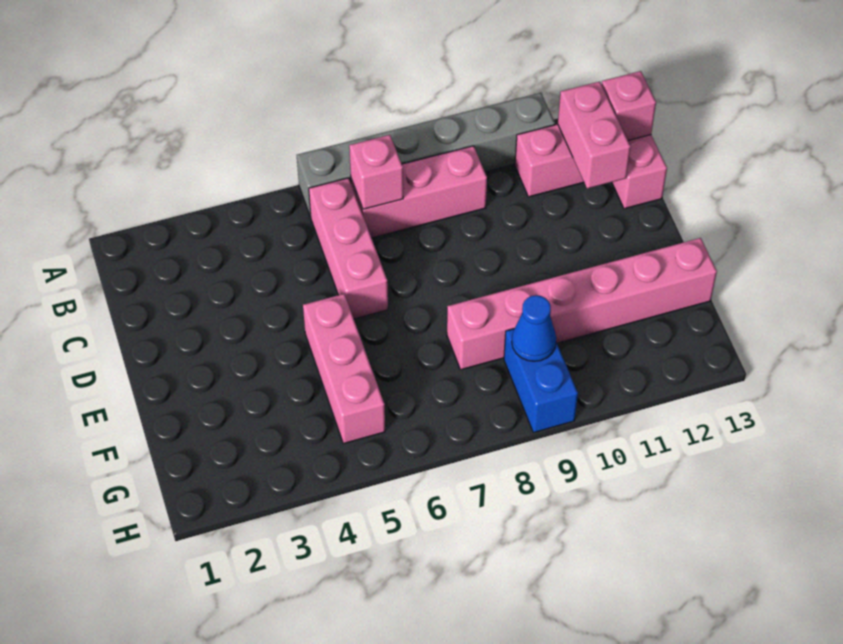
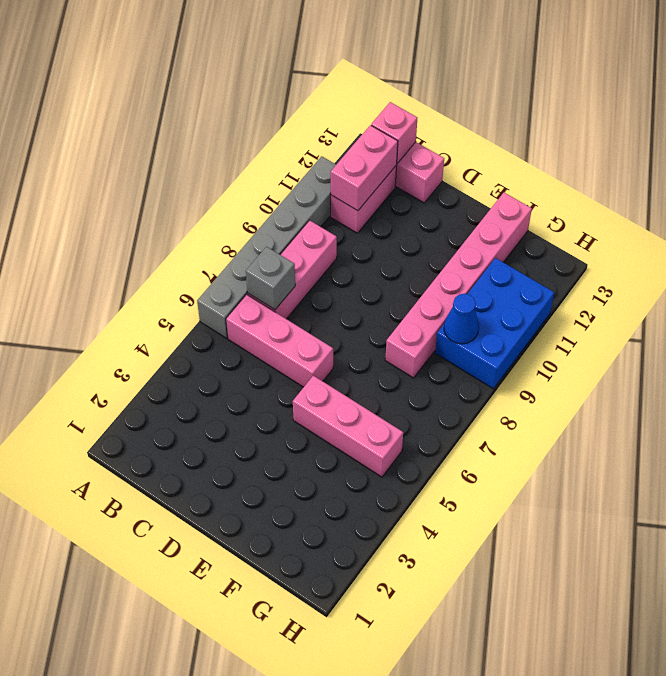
pink 1x1 brick [349,135,403,209] -> grey 1x1 brick [246,247,295,310]
pink 1x2 brick [558,81,631,188] -> pink 1x2 brick turned to [331,125,398,211]
blue 1x2 brick [504,329,578,433] -> blue 2x3 brick [435,258,554,389]

